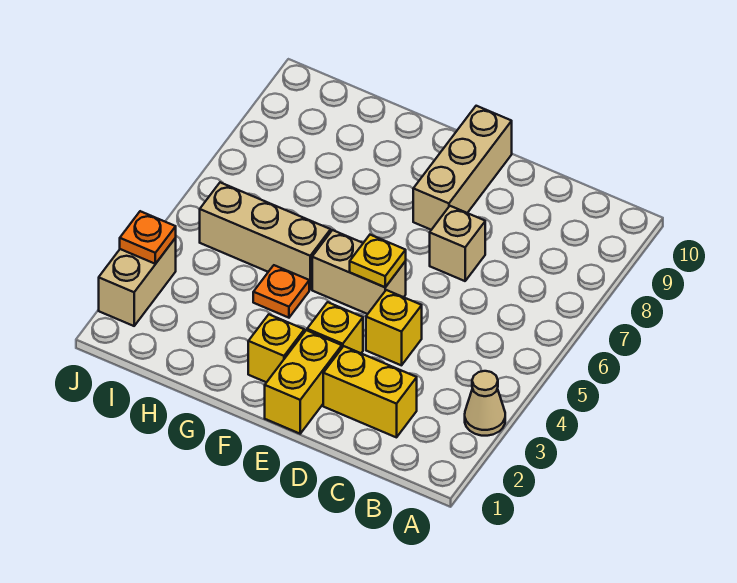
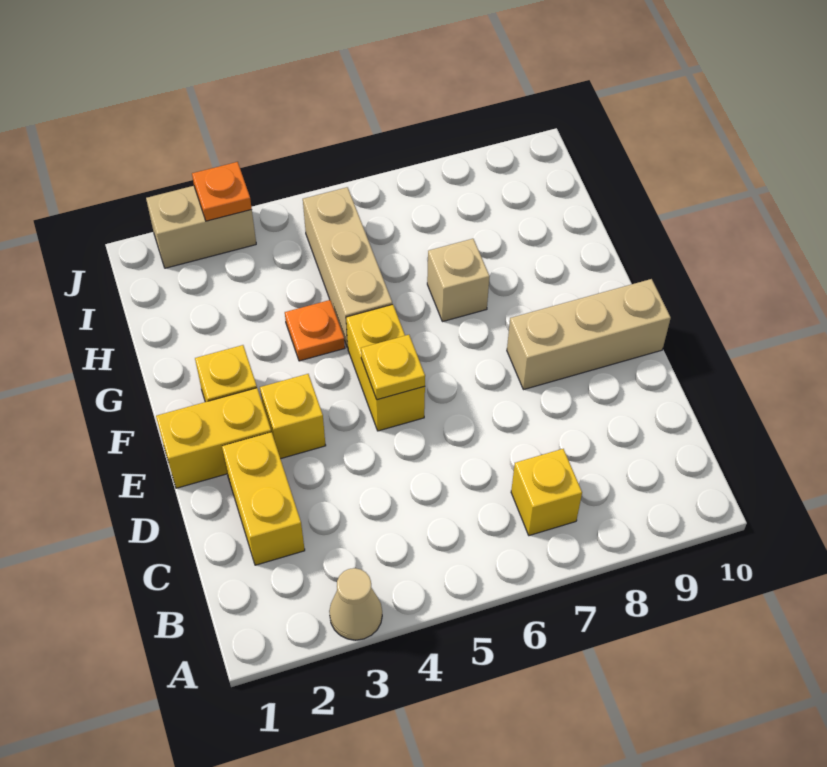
yellow 1x1 brick [366,290,422,365] -> yellow 1x1 brick moved to [511,449,582,536]
tan 1x1 brick [430,206,485,281] -> tan 1x1 brick moved to [427,239,489,322]
tan 1x2 brick [312,230,406,314] -> yellow 1x2 brick [346,304,425,431]

